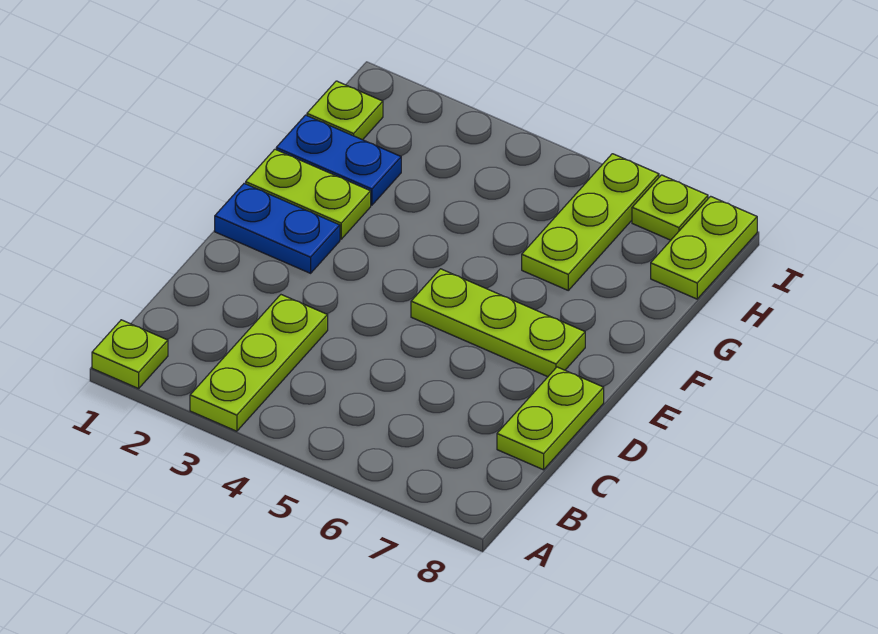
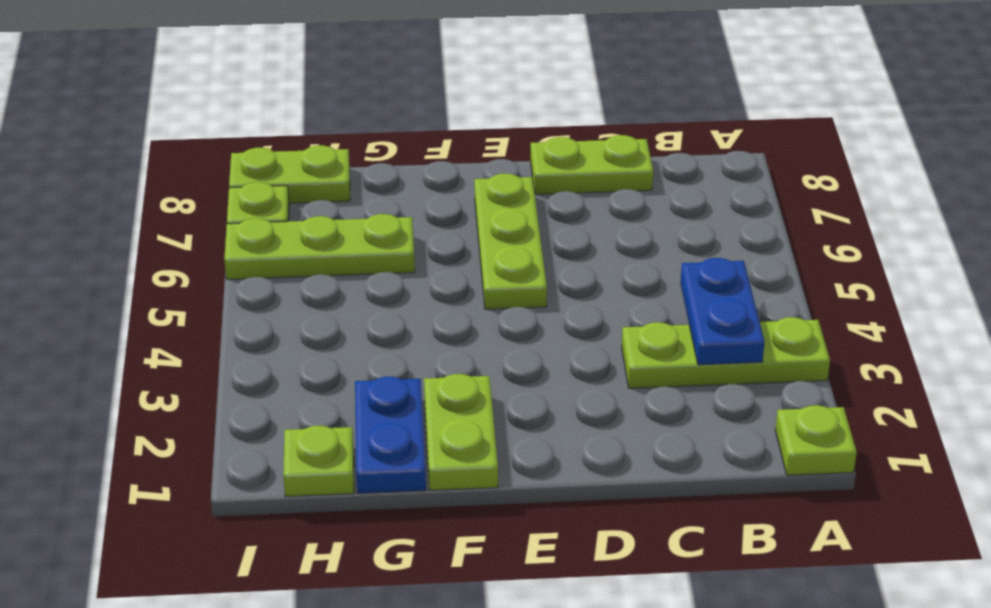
blue 1x2 plate [215,183,340,273] -> blue 1x2 plate moved to [680,258,764,365]

